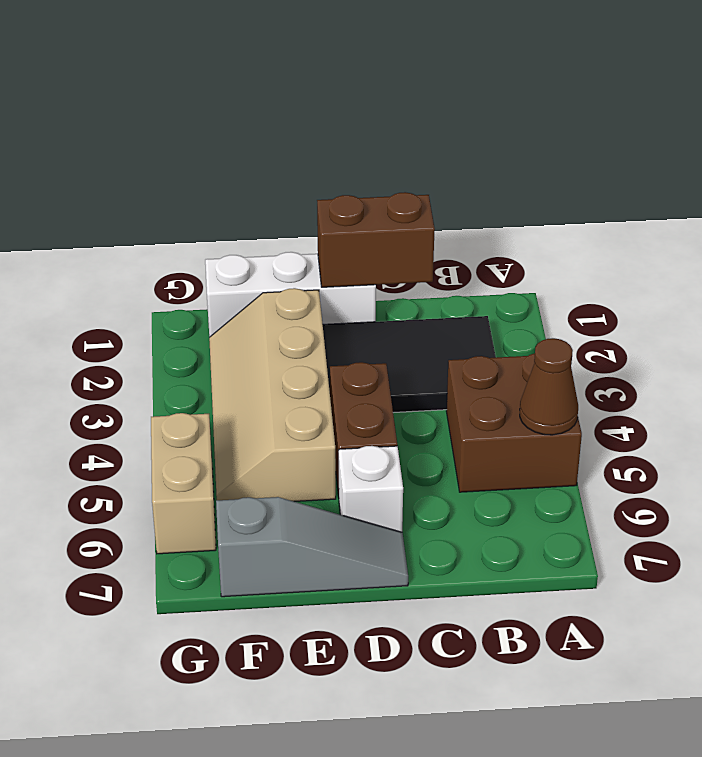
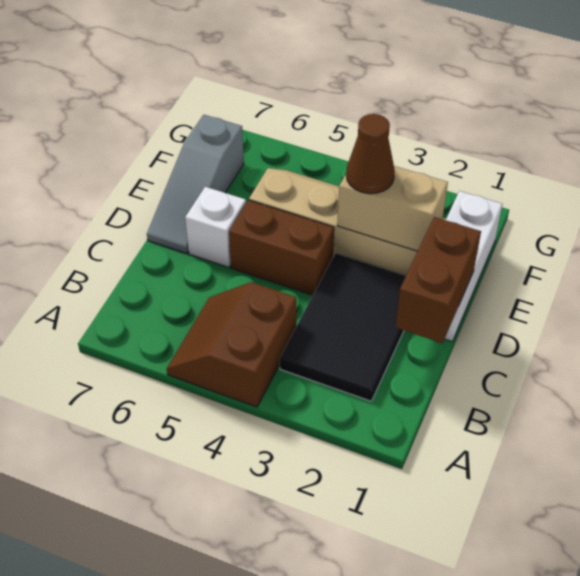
brown 2x2 brick [446,353,582,492] -> brown 2x2 slope [167,282,296,407]
brown 1x1 cone [520,338,578,435] -> brown 1x1 cone moved to [346,114,395,194]
tan 1x2 brick [151,413,216,554] -> tan 1x2 brick moved to [337,166,448,251]

